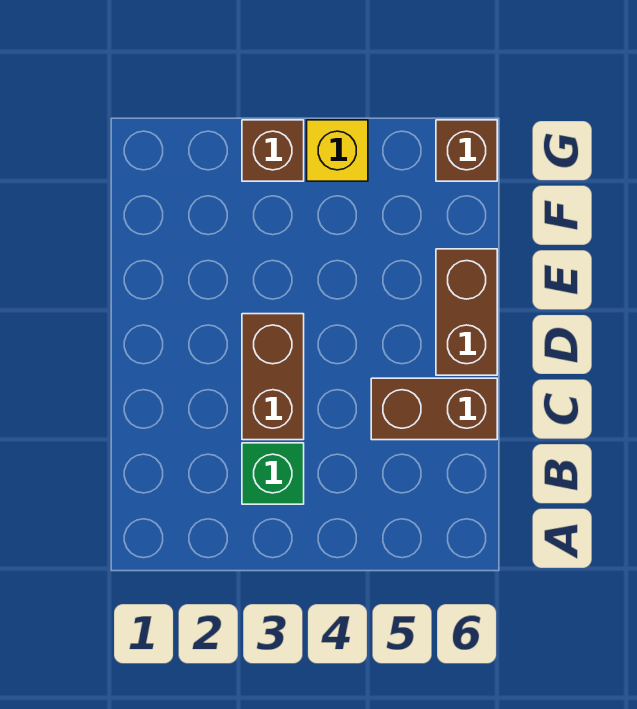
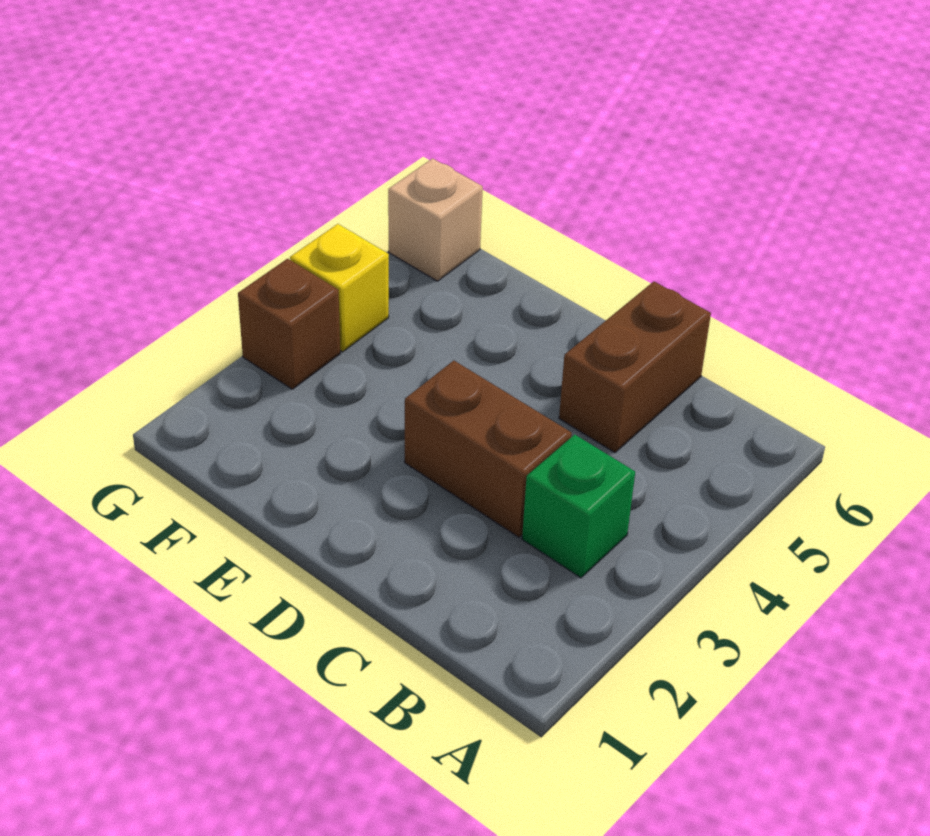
brown 1x2 brick [436,249,497,375] -> none
brown 1x1 brick [436,120,497,181] -> tan 1x1 brick [388,158,483,281]

